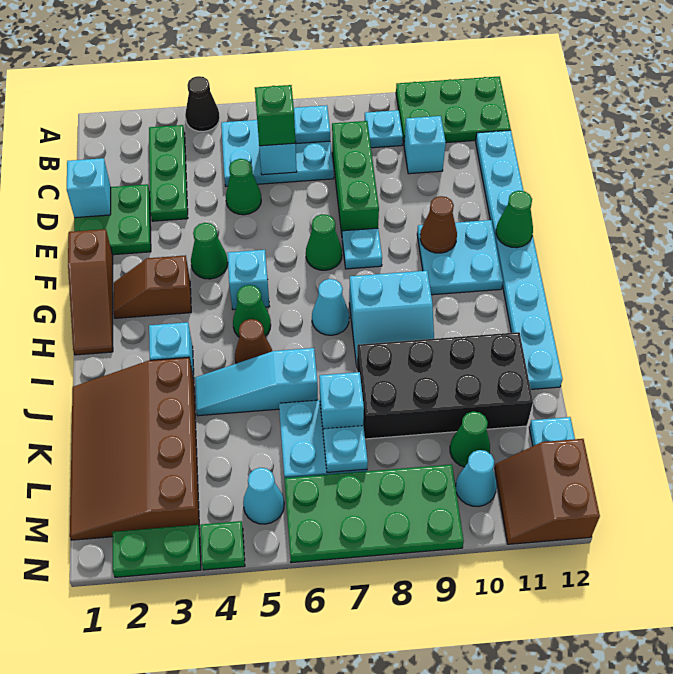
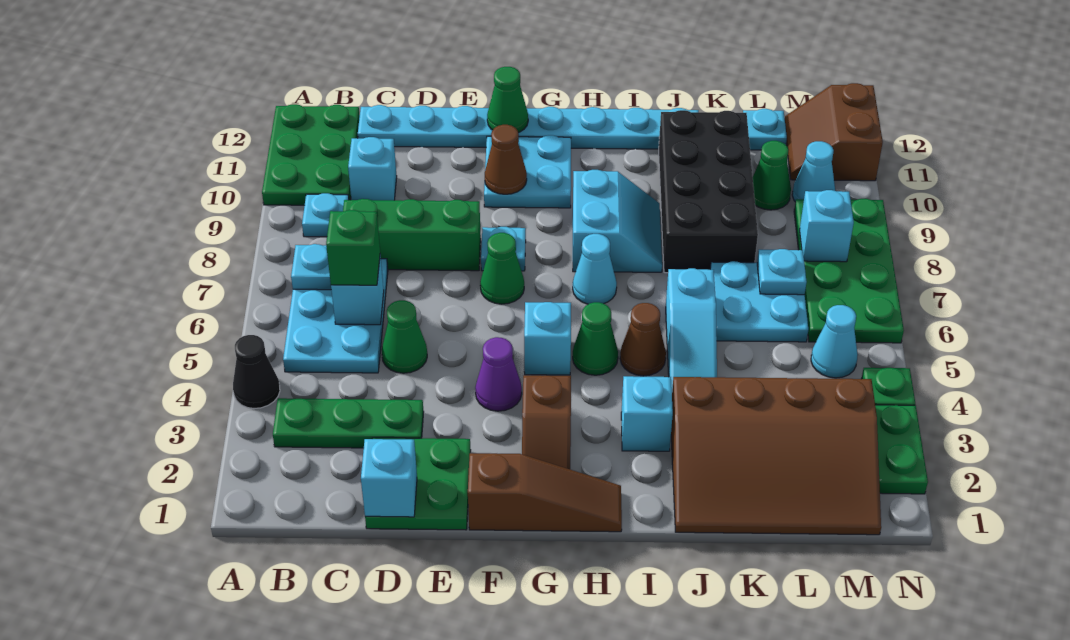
green 1x1 cone [191,223,228,279] -> purple 1x1 cone [475,337,522,411]
cyan 1x1 brick [319,372,364,429] -> cyan 1x1 brick moved to [800,190,854,262]
brown 2x2 slope [495,439,600,544] -> brown 2x2 slope turned to [785,83,883,181]

